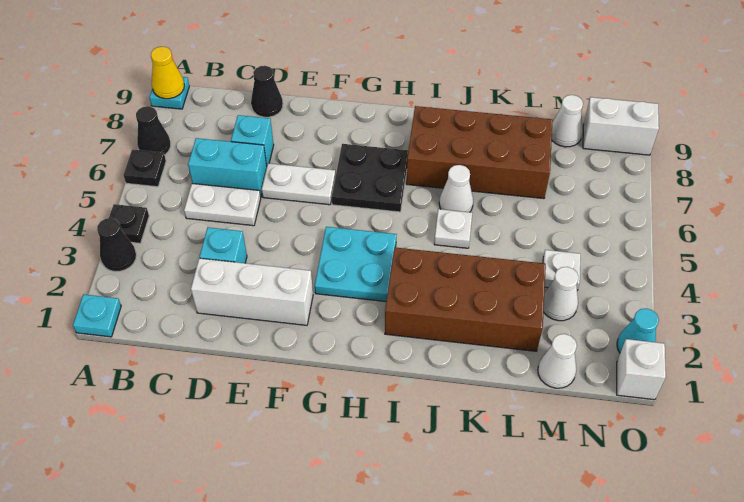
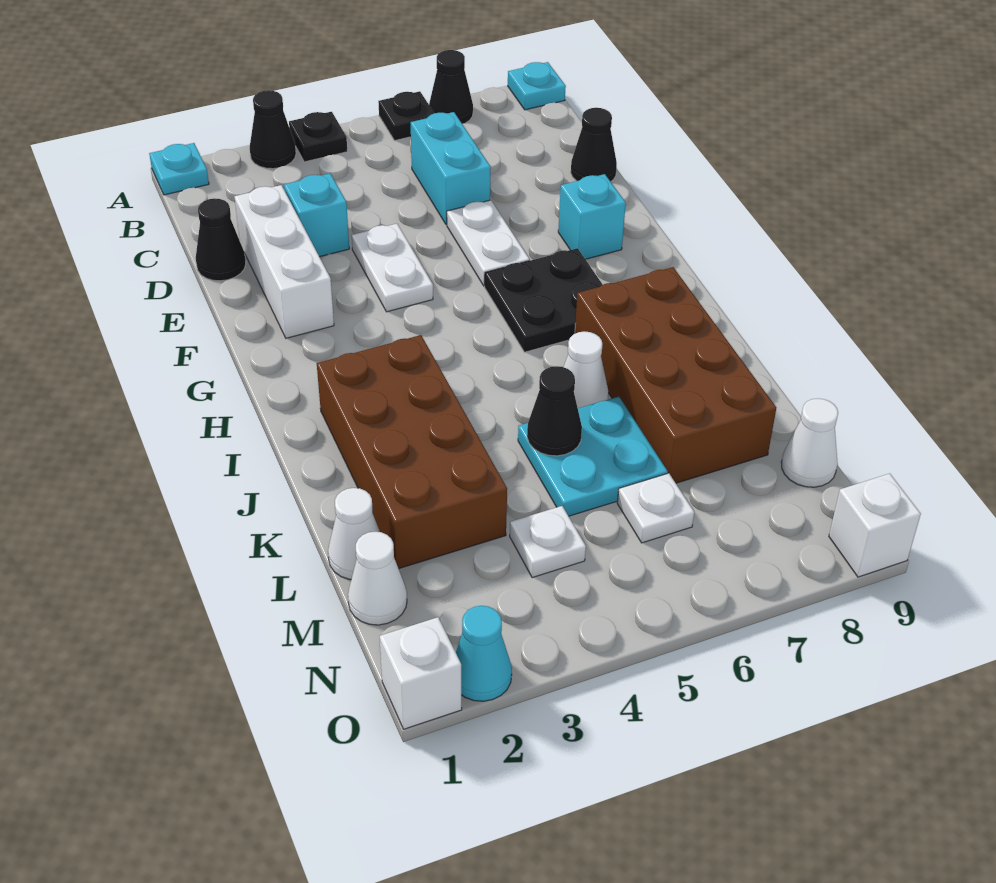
yellow 1x1 cone [151,47,184,99] -> none
white 1x2 plate [184,184,261,226] -> white 1x2 plate moved to [352,224,433,312]
none -> black 1x1 cone [196,198,246,281]
cyan 1x1 brick [231,115,274,165] -> cyan 1x1 brick moved to [558,174,626,259]
cyan 2x2 plate [315,227,397,302] -> cyan 2x2 plate moved to [518,397,668,516]
white 1x1 plate [434,209,472,248] -> white 1x1 plate moved to [617,473,694,543]
none -> black 1x1 cone [527,366,582,456]
white 1x1 cone [544,267,579,321] -> white 1x1 cone moved to [328,488,380,579]
white 1x2 brick [583,97,659,155] -> white 1x1 brick [829,474,921,577]

